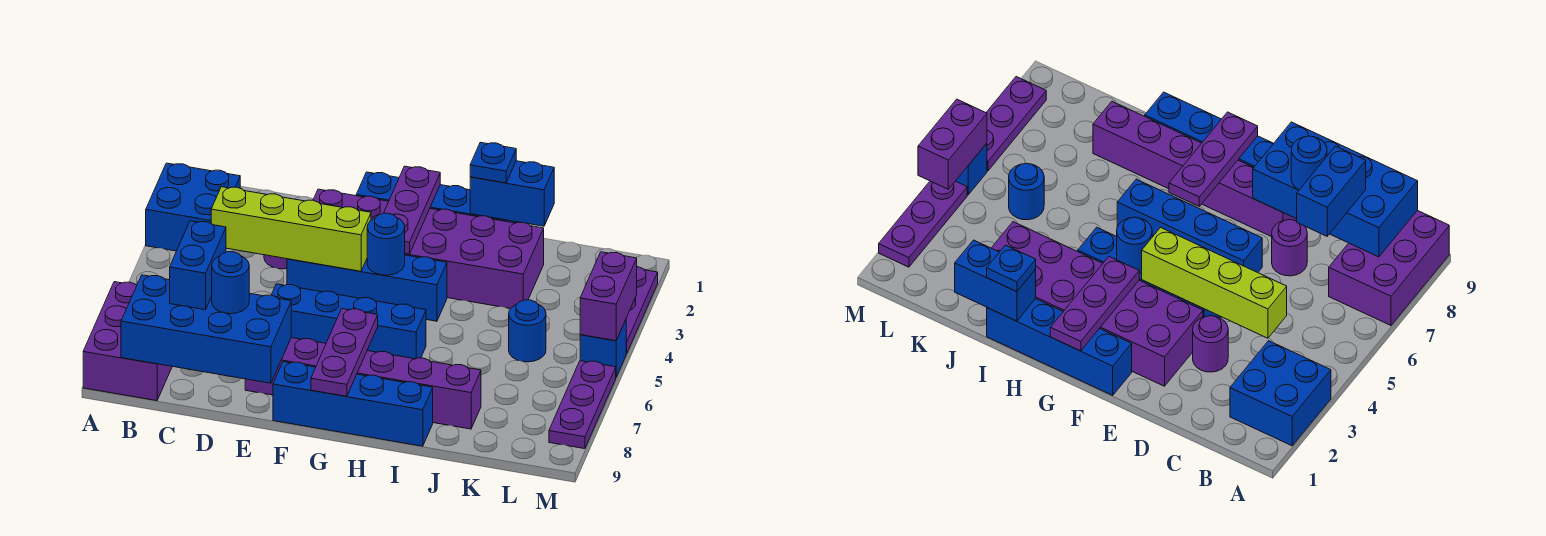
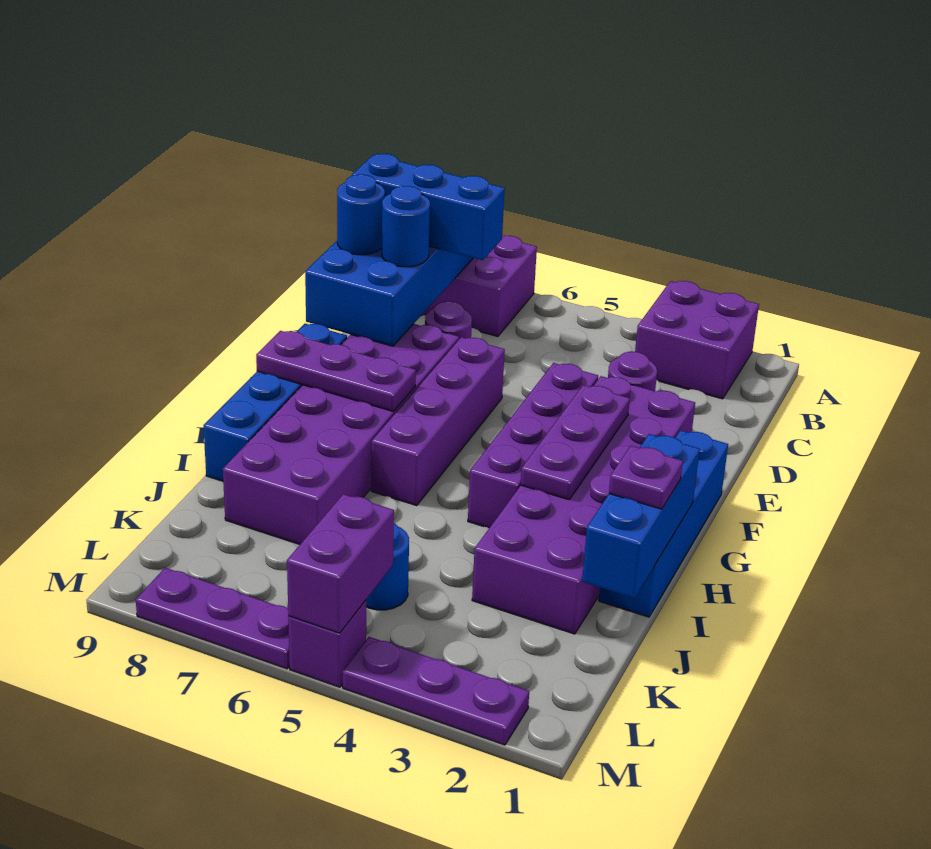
blue 2x2 brick [146,163,240,251] -> purple 2x2 brick [635,281,759,399]
lime 1x4 brick [211,187,371,271] -> none
blue 1x2 brick [170,221,226,310] -> blue 1x3 brick [352,154,505,260]
blue 1x4 brick [287,255,447,321] -> purple 1x4 brick [468,363,598,528]
blue 1x4 brick [271,284,426,359] -> purple 1x4 brick [371,337,505,506]
purple 1x6 brick [245,338,481,429] -> purple 2x6 brick [223,324,459,544]
purple 1x3 plate [384,166,440,254] -> purple 1x3 plate turned to [521,385,630,500]
blue 1x1 round brick [367,213,405,275] -> blue 1x1 round brick moved to [337,174,385,255]
blue 1x2 brick [470,161,554,226] -> blue 1x3 brick [582,434,700,598]
blue 1x1 plate [470,142,516,183] -> purple 1x1 plate [609,446,683,509]
purple 1x2 brick [580,252,637,341] -> purple 1x2 brick turned to [287,494,394,633]
blue 1x1 brick [580,320,626,377] -> purple 1x1 brick [288,600,366,687]

